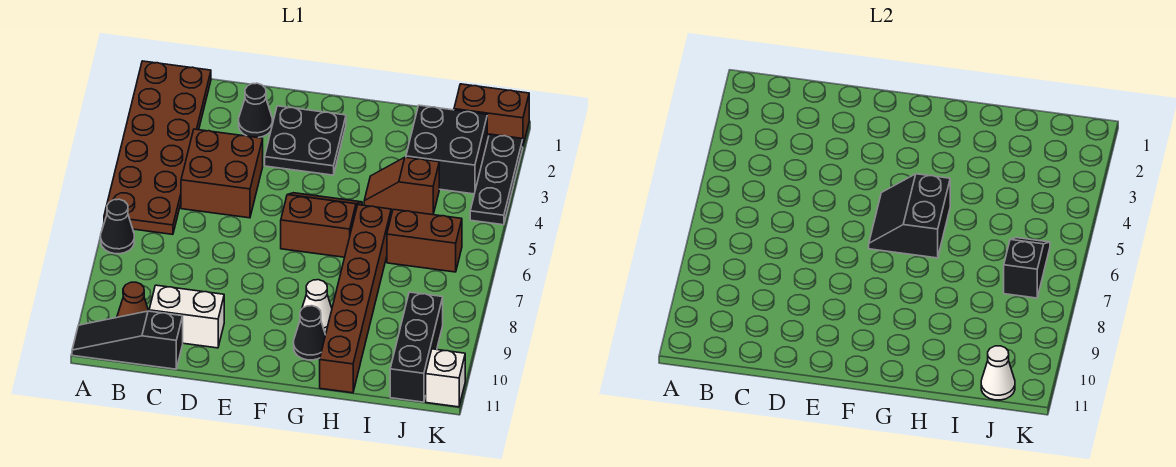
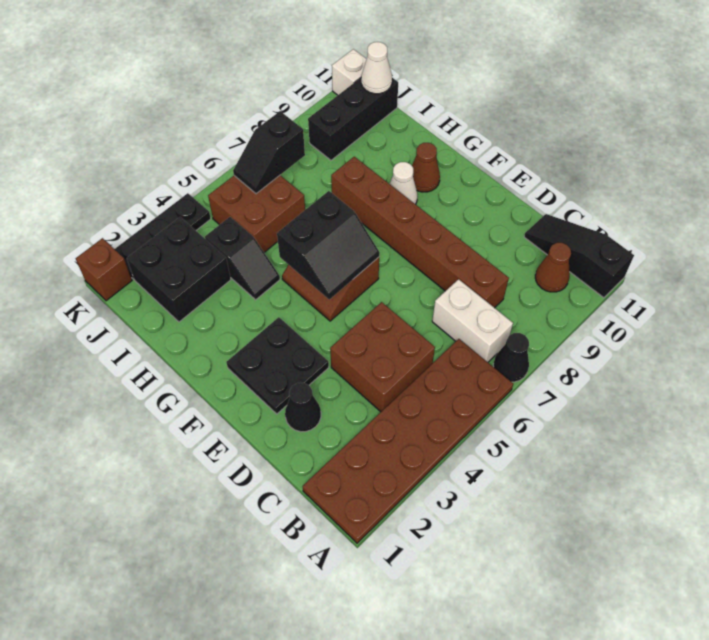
black 1x3 slope [72,311,183,369] -> black 1x3 slope turned to [524,214,634,298]
white 1x2 brick [149,285,224,348] -> white 1x2 brick moved to [432,279,513,362]
black 1x1 cone [294,306,325,360] -> brown 1x1 cone [412,143,440,192]
brown 1x2 slope [364,157,439,215] -> black 1x2 slope [205,217,280,300]
brown 1x6 brick [320,205,391,393] -> brown 1x6 brick turned to [331,157,509,308]
brown 1x2 brick [387,209,462,272] -> brown 2x2 brick [208,175,305,252]
brown 1x2 brick [454,84,529,145] -> brown 1x1 brick [76,238,132,301]

